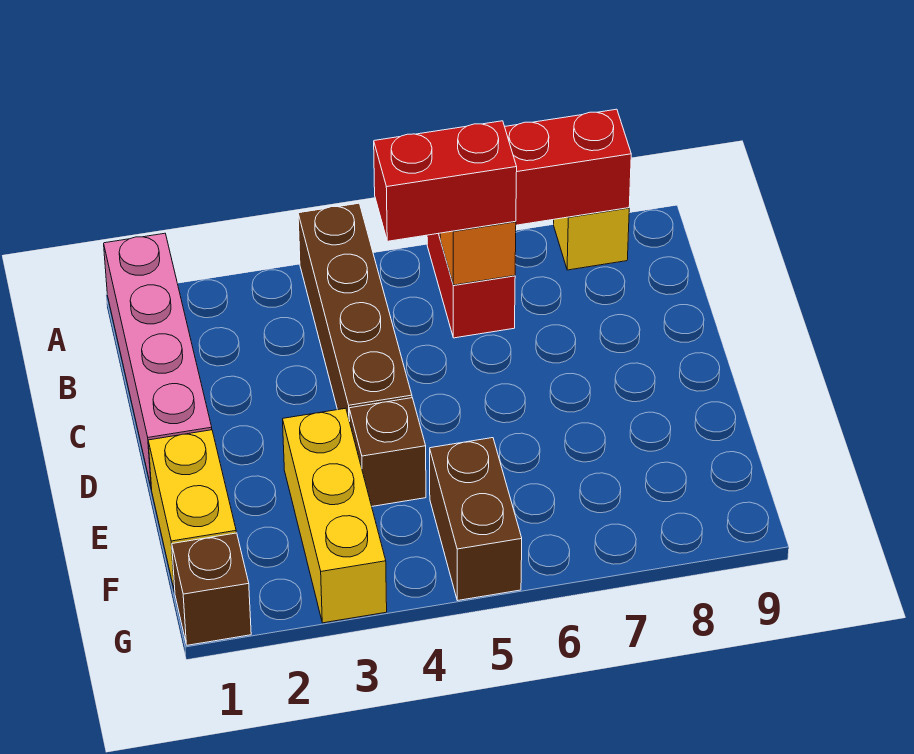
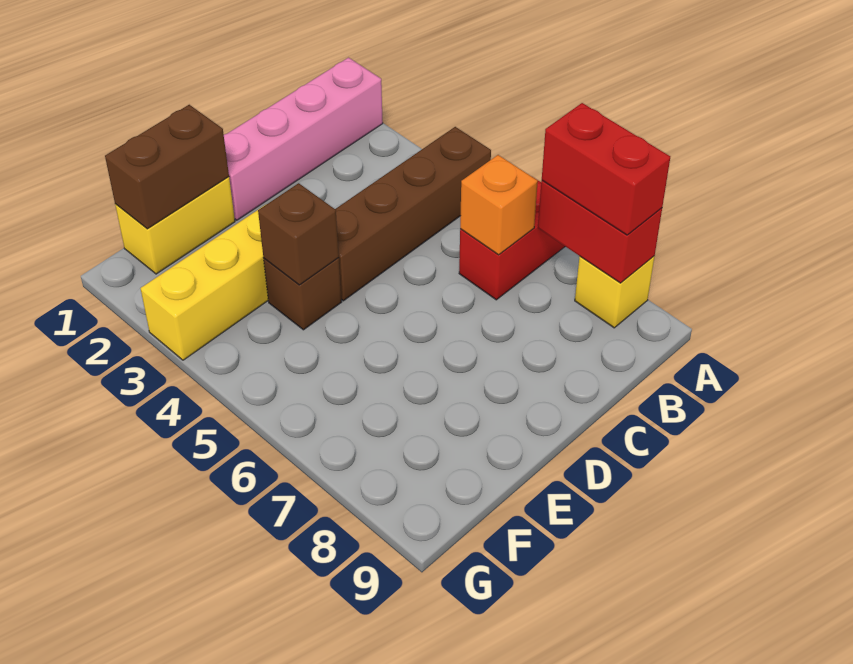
red 1x2 brick [374,121,517,241] -> red 1x2 brick moved to [542,103,670,235]
brown 1x2 brick [430,438,522,601] -> brown 1x2 brick moved to [105,105,229,229]
brown 1x1 brick [172,533,251,645] -> brown 1x1 brick moved to [258,183,339,285]

